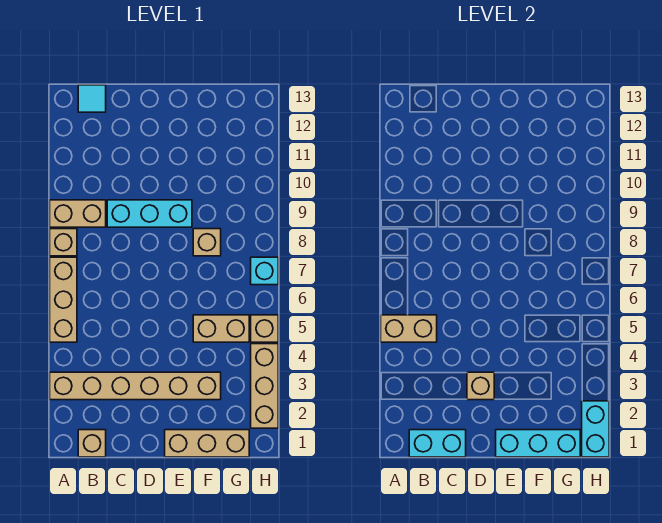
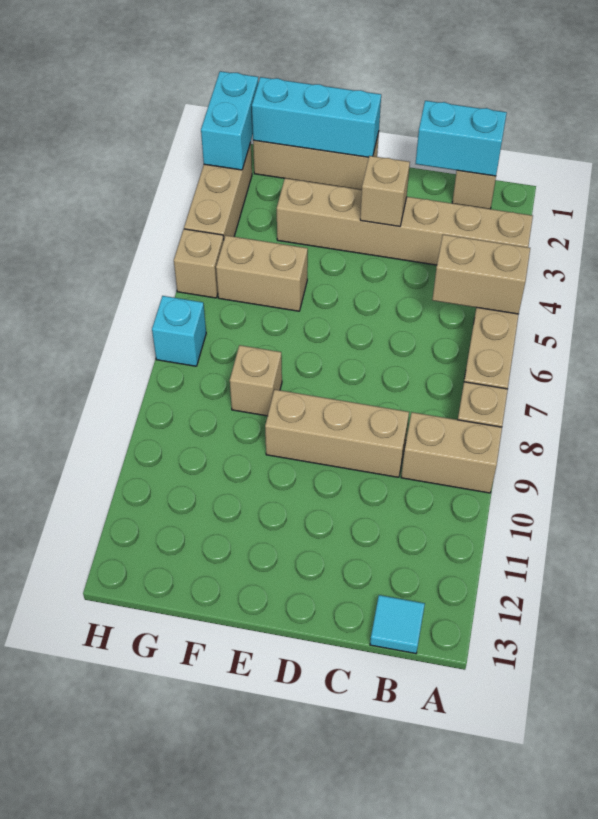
cyan 1x3 brick [107,200,192,227] -> tan 1x3 brick [265,389,409,477]

